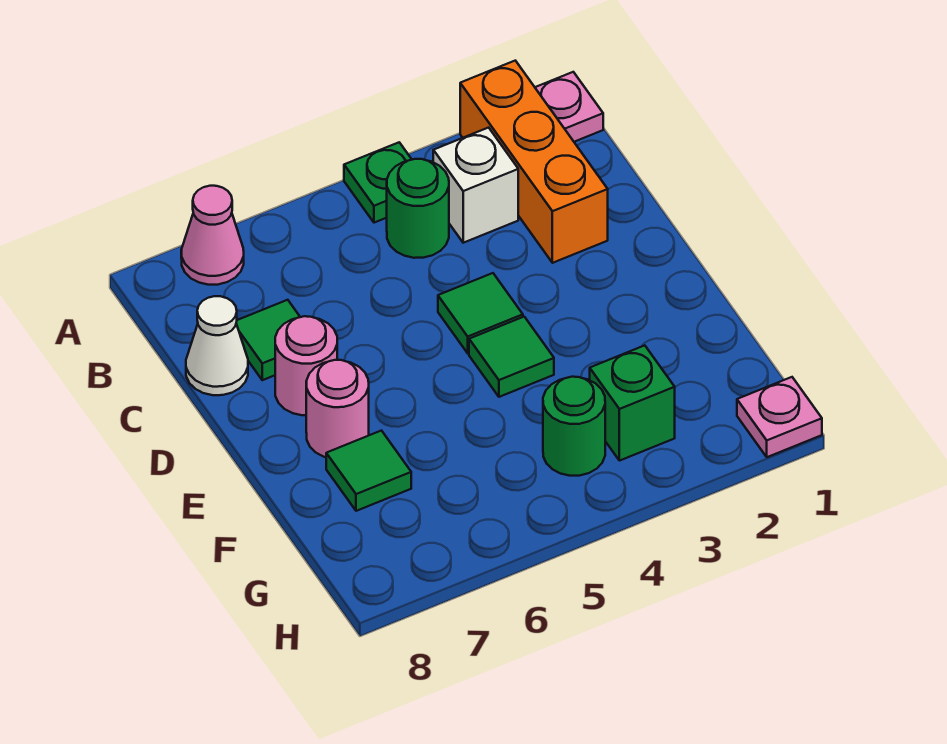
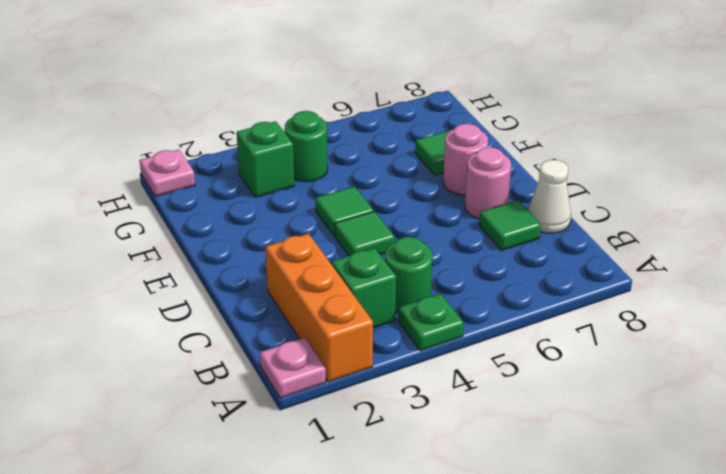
pink 1x1 cone [181,186,244,285] -> none
white 1x1 brick [433,128,518,243] -> green 1x1 brick [332,248,396,328]

